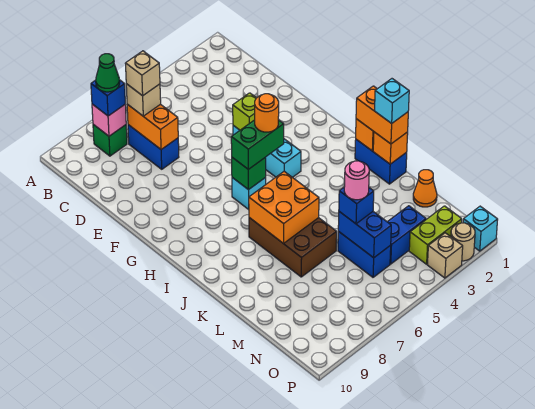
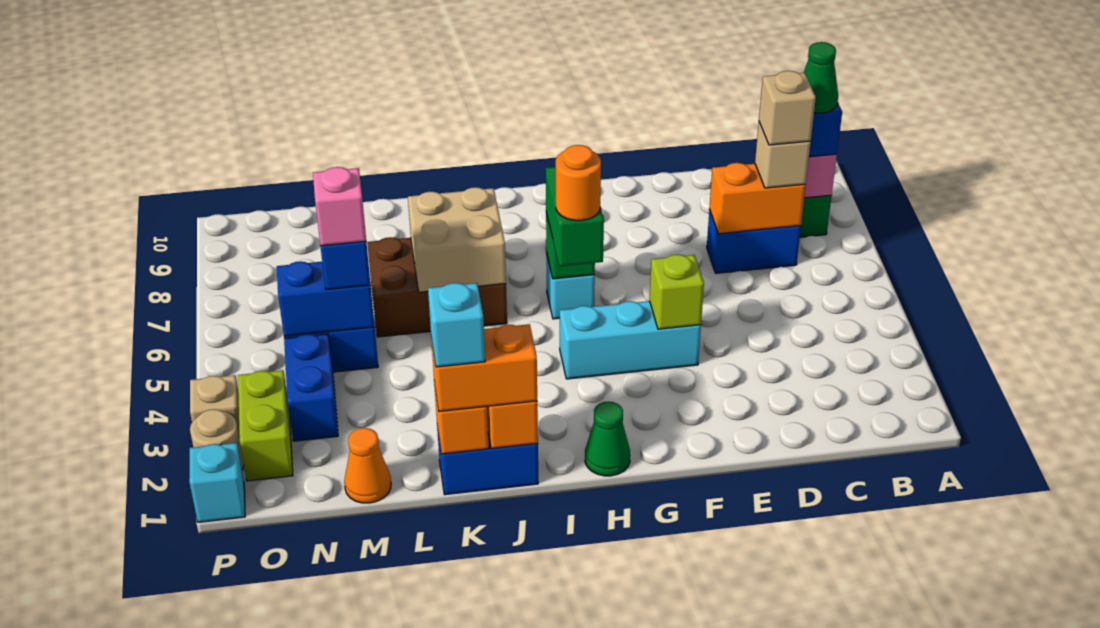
none -> green 1x1 cone [585,402,630,476]
orange 2x2 brick [249,171,319,244] -> tan 2x2 brick [408,187,506,292]
pink 1x1 round brick [344,161,369,200] -> pink 1x1 brick [313,167,366,246]

